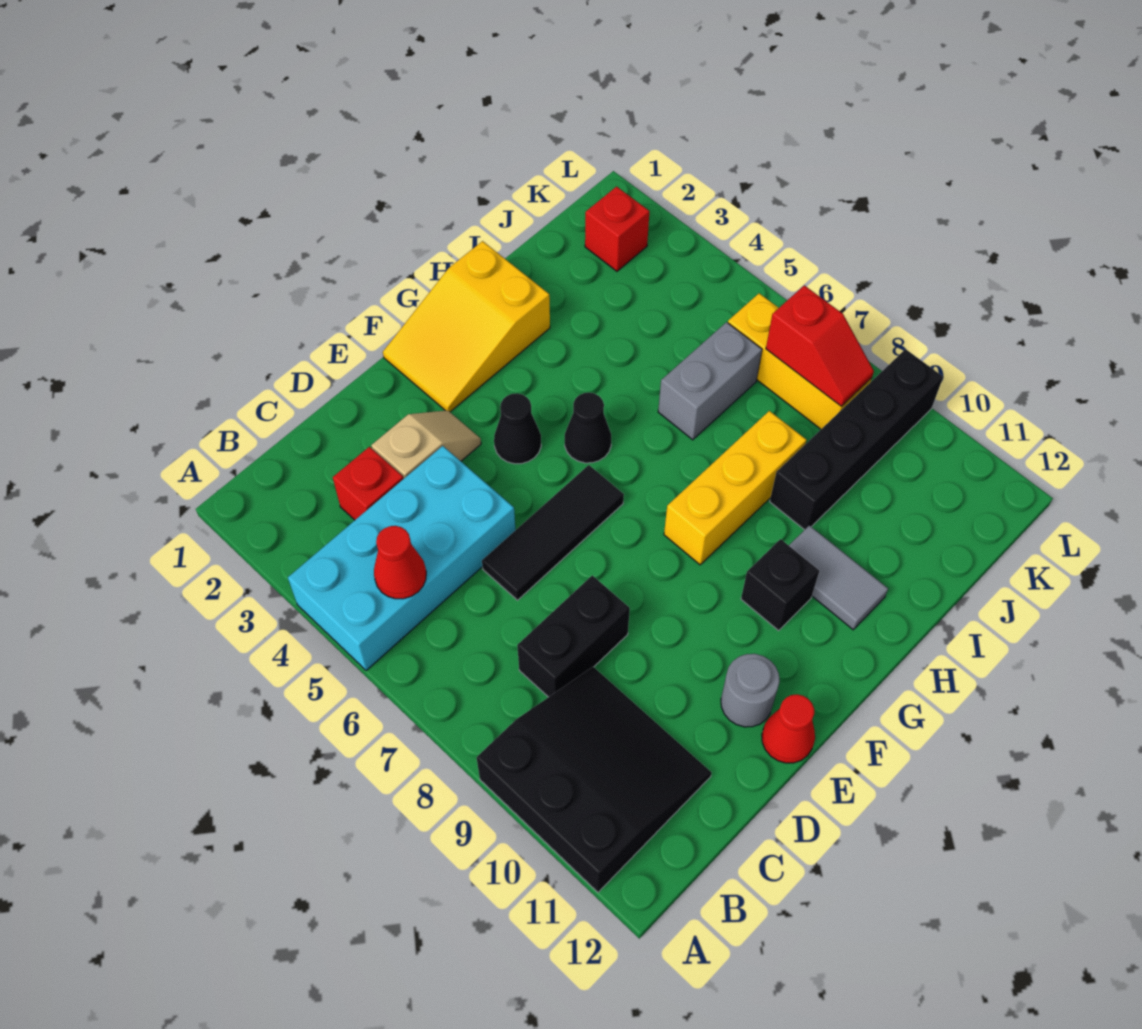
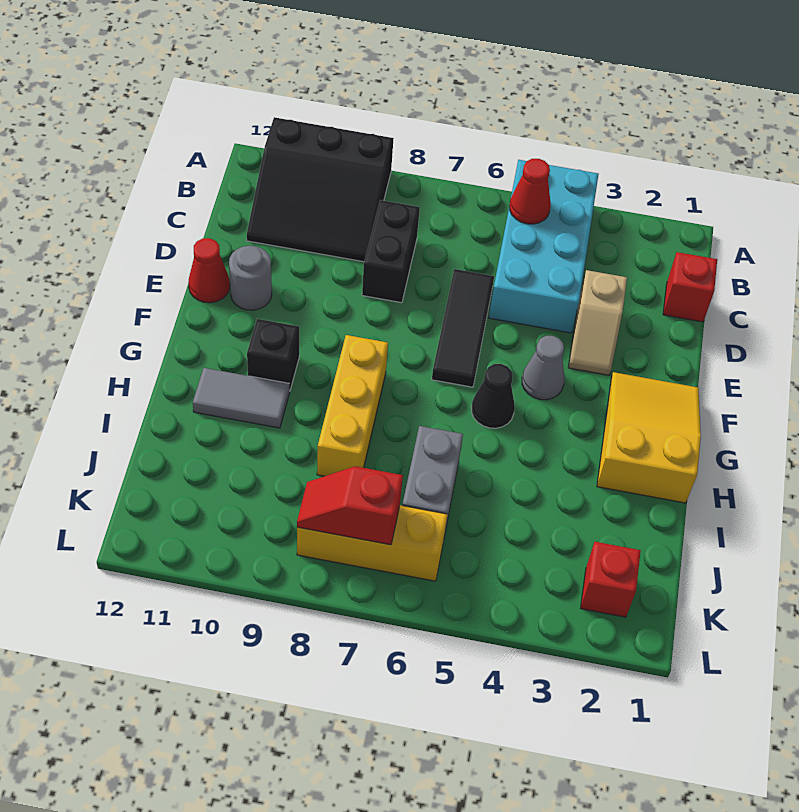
red 1x1 brick [333,447,403,520] -> red 1x1 brick moved to [663,252,717,322]
black 1x1 cone [494,393,541,464] -> grey 1x1 cone [522,336,565,400]
black 1x4 brick [770,349,943,530] -> none

